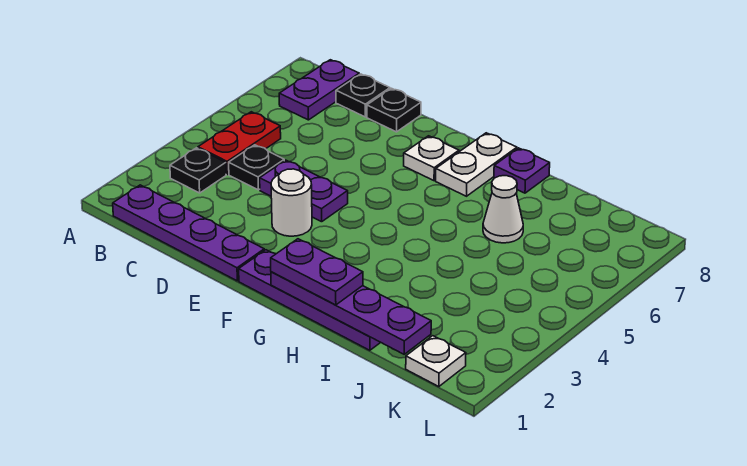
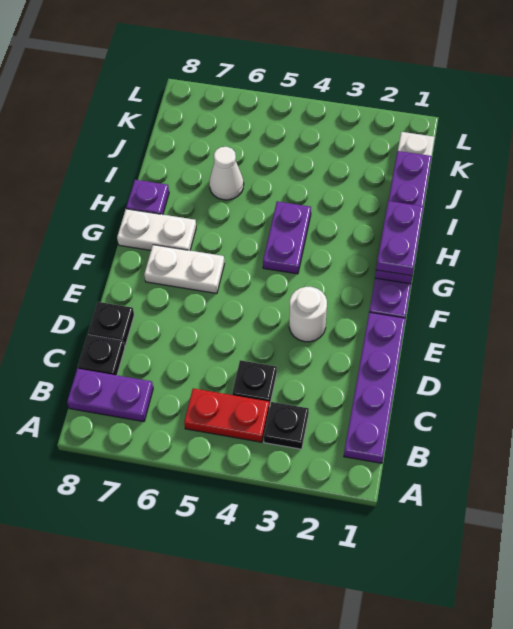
purple 1x2 plate [260,160,348,222] -> purple 1x2 plate moved to [263,201,311,274]
white 1x1 plate [404,136,459,181] -> white 1x2 plate [144,245,225,294]

